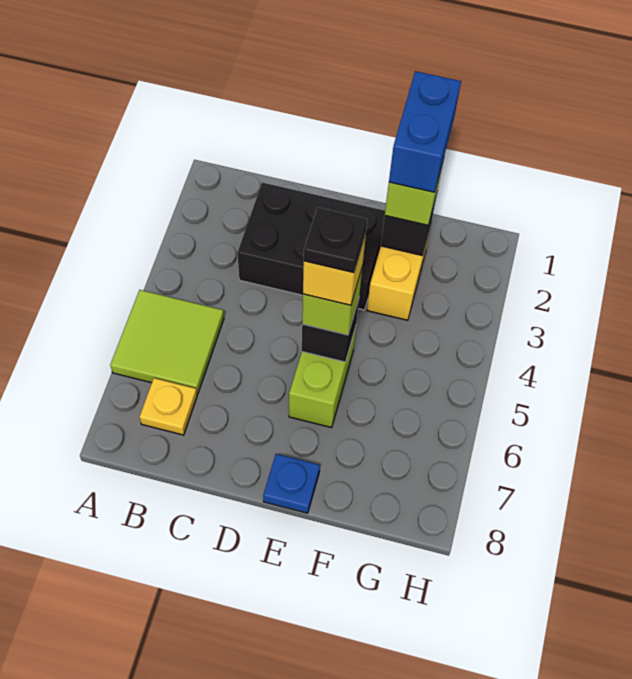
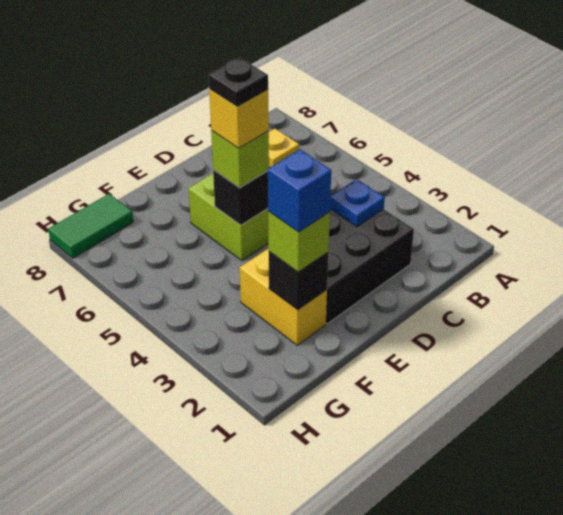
lime 2x2 tile [110,290,224,394] -> none
blue 1x1 plate [263,454,320,513] -> blue 1x1 plate moved to [330,179,385,227]
blue 1x2 brick [389,71,461,192] -> blue 1x1 brick [268,150,331,232]
none -> green 1x2 tile [48,194,133,258]

